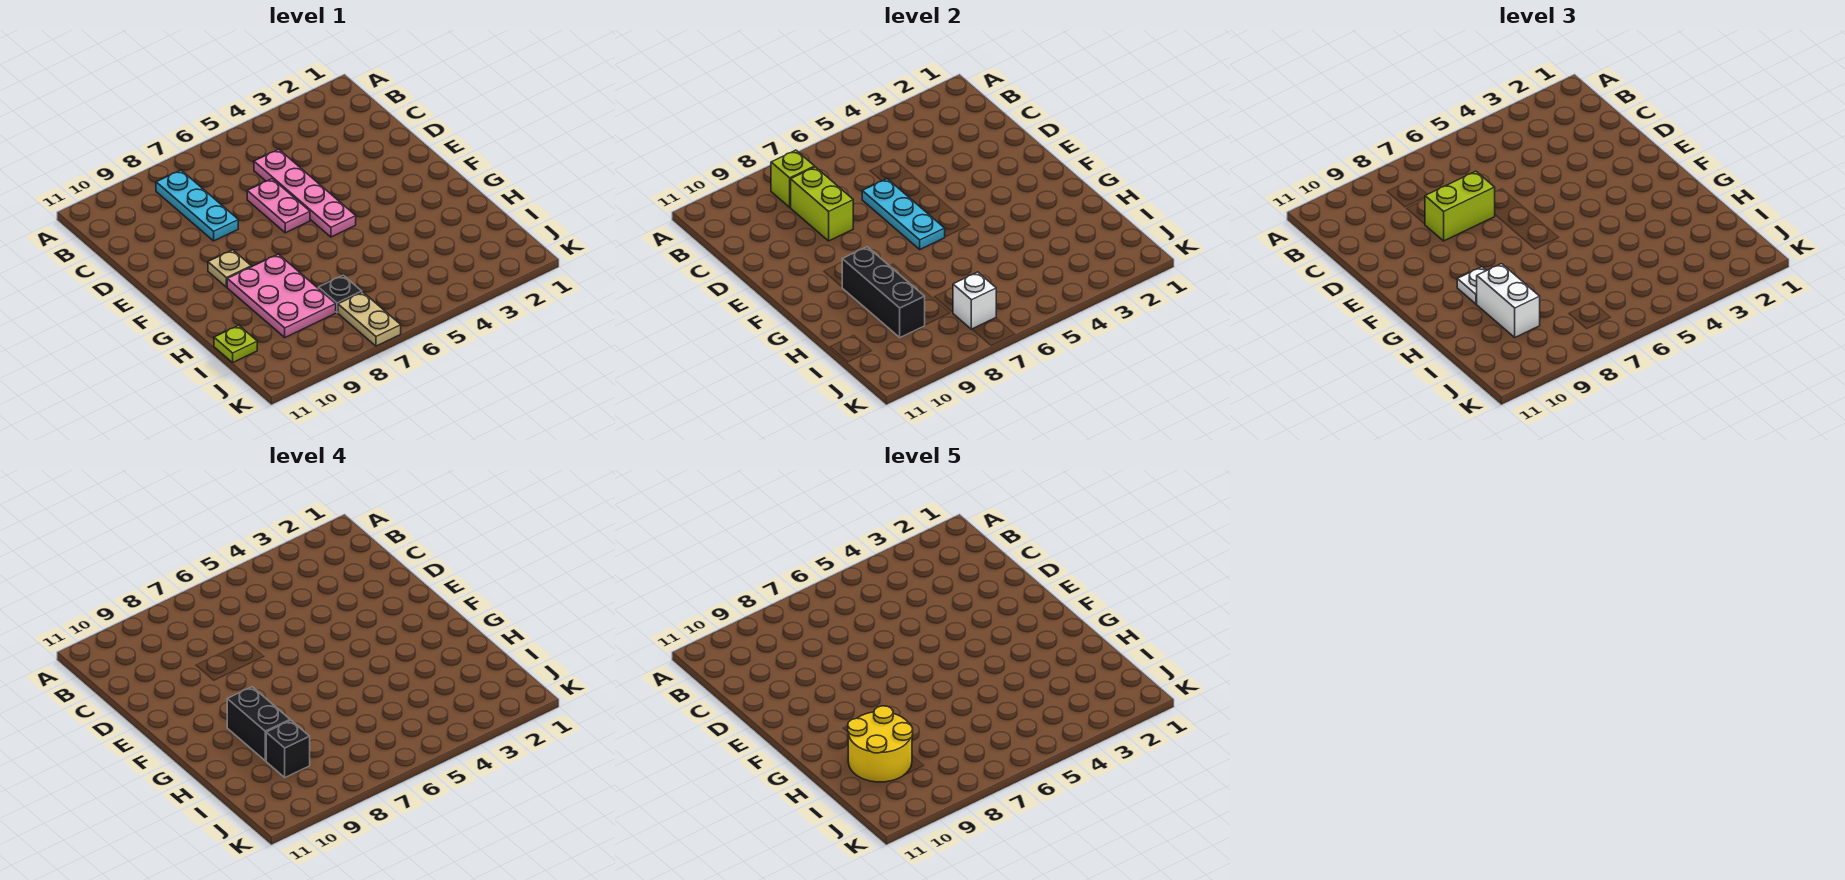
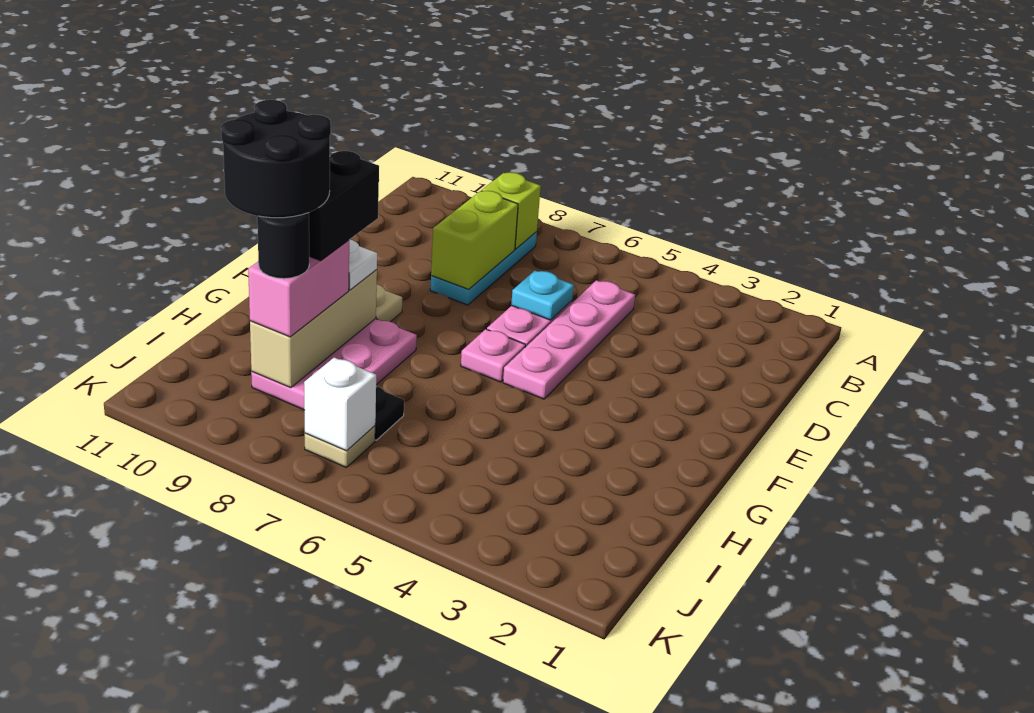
cyan 1x3 plate [862,179,945,249] -> cyan 1x1 plate [511,270,574,320]
lime 1x2 brick [1425,171,1495,241] -> none
none -> pink 1x1 plate [461,329,526,382]
black 1x3 brick [842,247,925,337] -> tan 1x3 brick [250,270,377,388]
white 1x2 brick [1477,264,1540,337] -> pink 1x2 brick [248,240,349,337]
yellow 2x2 round brick [848,706,913,782] -> black 2x2 round brick [221,100,331,218]
black 1x1 brick [266,720,310,777] -> black 1x1 round brick [257,213,309,279]
lime 1x1 plate [214,325,257,363] -> none
tan 1x2 plate [338,292,401,346] -> tan 1x1 plate [305,426,375,467]

